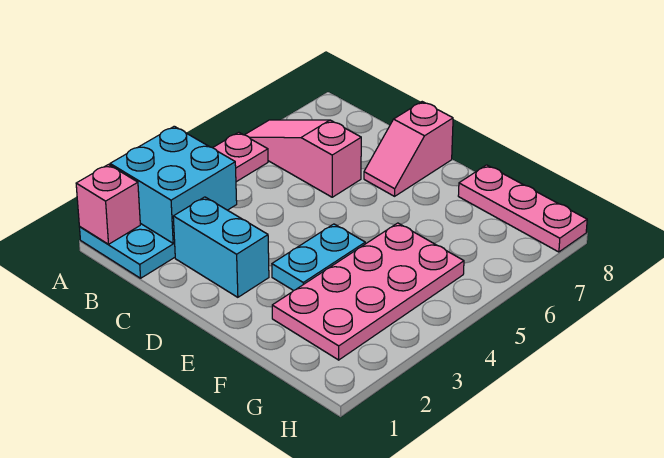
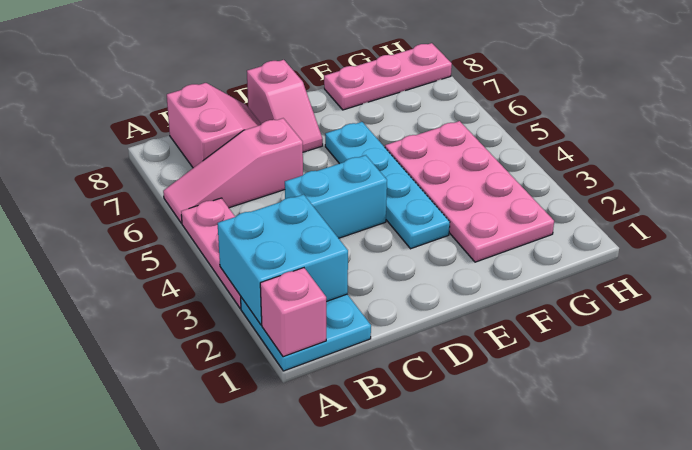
none -> pink 2x2 slope [167,83,261,168]
cyan 1x2 brick [173,197,269,297] -> cyan 1x2 brick moved to [285,155,387,238]
cyan 1x2 plate [272,224,365,291] -> cyan 1x4 plate [325,122,450,249]

